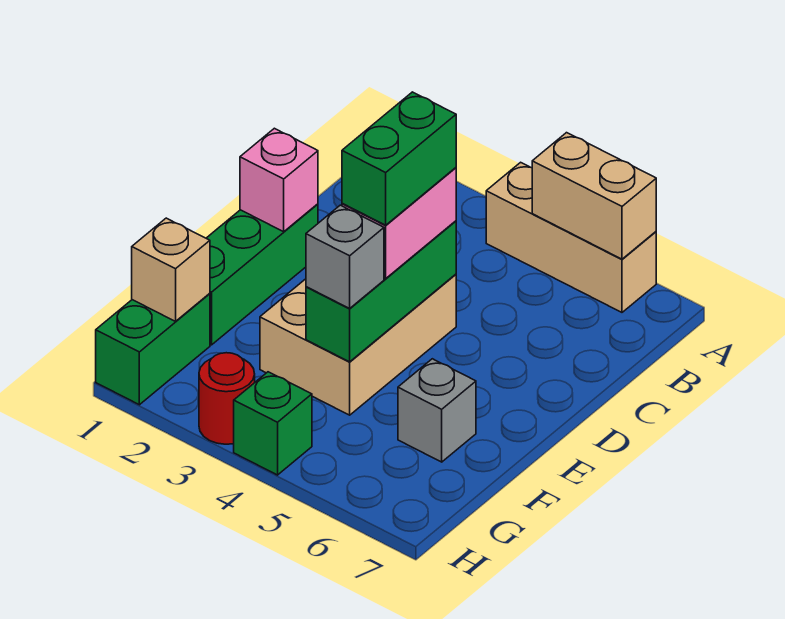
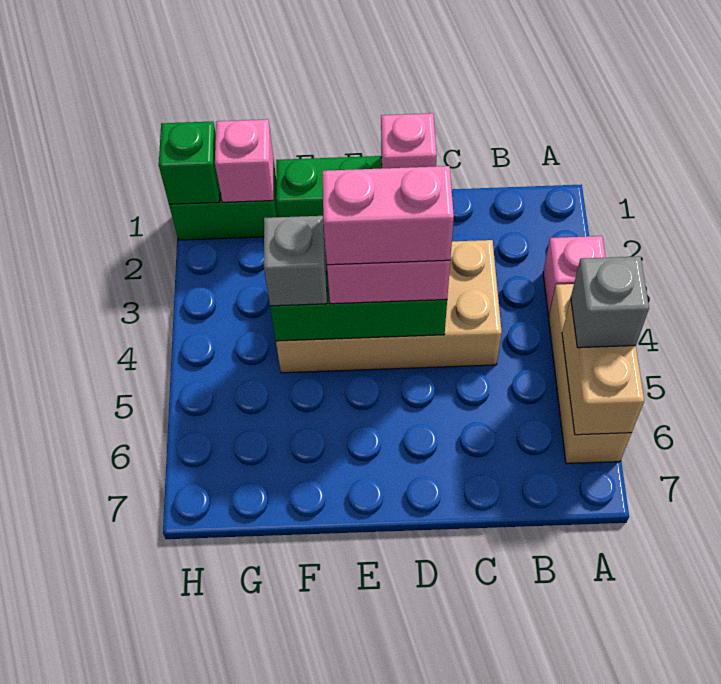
none -> pink 1x1 brick [543,236,606,315]
tan 2x3 brick [260,274,456,415] -> tan 2x4 brick [276,240,502,373]
green 1x2 brick [342,92,456,225] -> pink 1x2 brick [322,166,454,265]
grey 1x1 brick [398,359,476,462] -> grey 1x1 brick moved to [571,256,649,348]
tan 1x1 brick [132,218,210,321] -> pink 1x1 brick [215,119,274,202]
red 1x1 round brick [199,353,255,444] -> none
green 1x1 brick [234,372,312,475] -> green 1x1 brick moved to [159,121,220,204]

